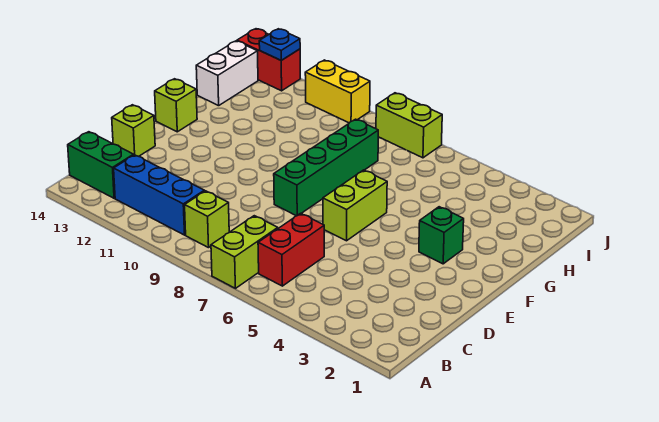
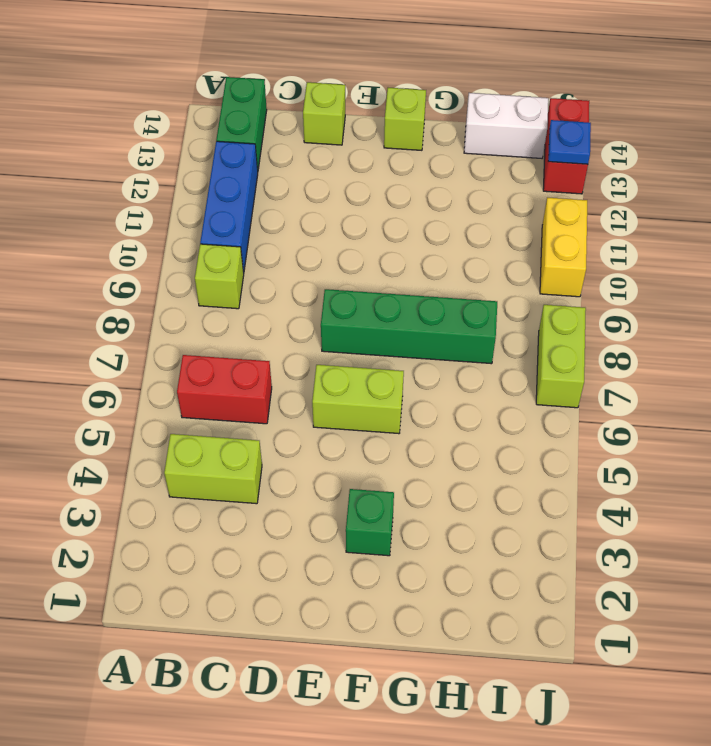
lime 1x2 brick [211,216,278,288] -> lime 1x2 brick moved to [164,434,262,504]

